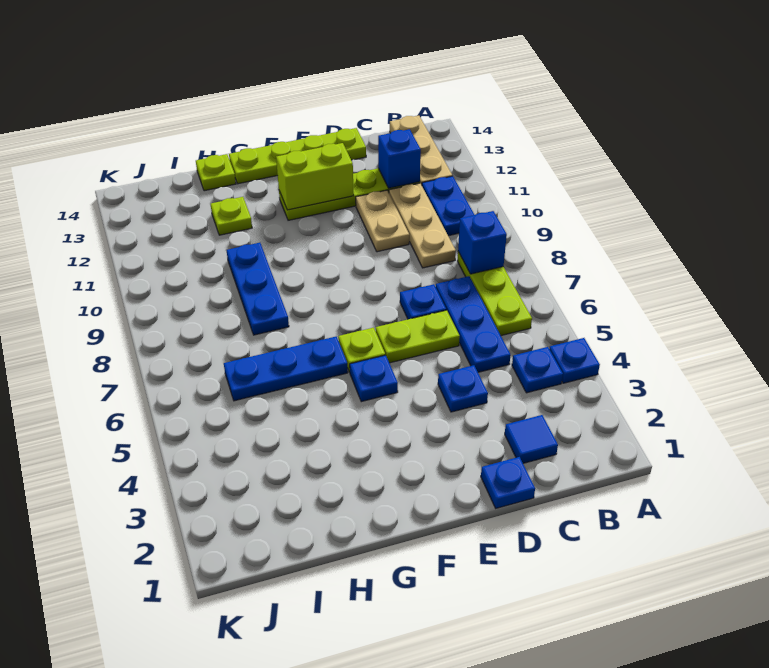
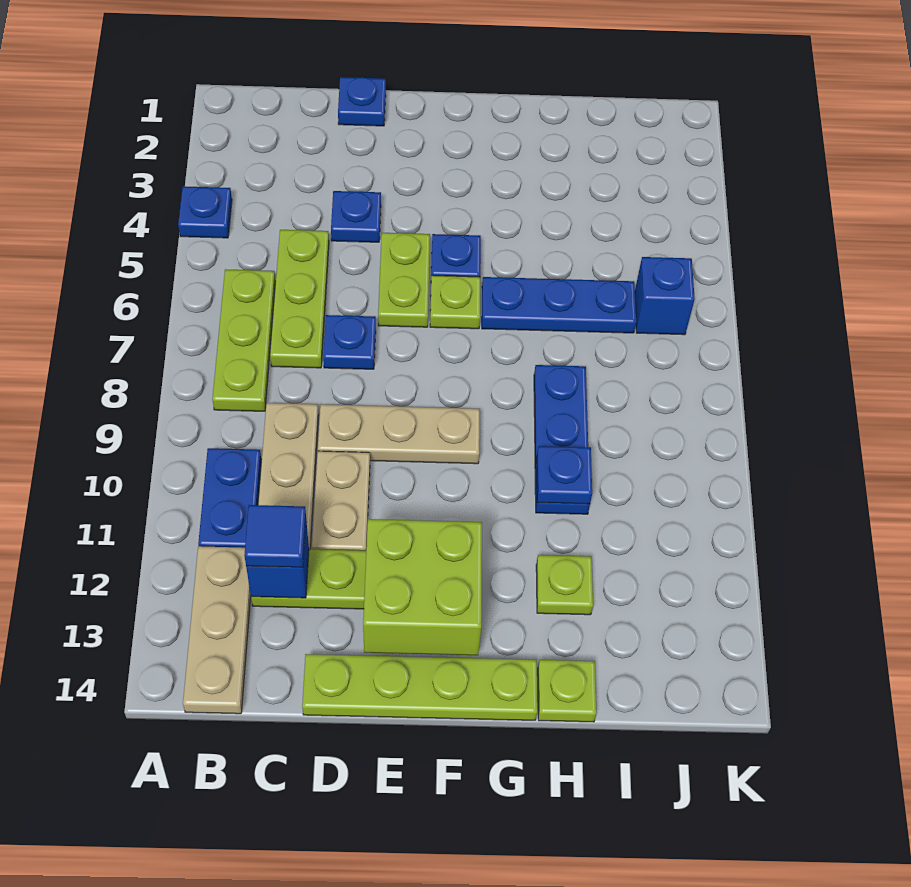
blue 1x1 plate [512,347,563,393] -> blue 1x1 plate moved to [537,446,592,504]
blue 1x1 brick [458,211,507,274] -> blue 1x1 brick moved to [635,257,695,335]
blue 1x1 tile [505,415,558,463] -> blue 1x1 tile moved to [244,505,306,567]
blue 1x3 plate [436,276,511,372] -> lime 1x3 plate [270,230,329,368]
lime 1x2 plate [376,310,460,363] -> lime 1x2 plate turned to [378,233,430,327]
none -> tan 1x3 plate [318,404,480,464]
lime 1x2 brick [276,143,354,210] -> lime 2x2 brick [363,519,482,655]

